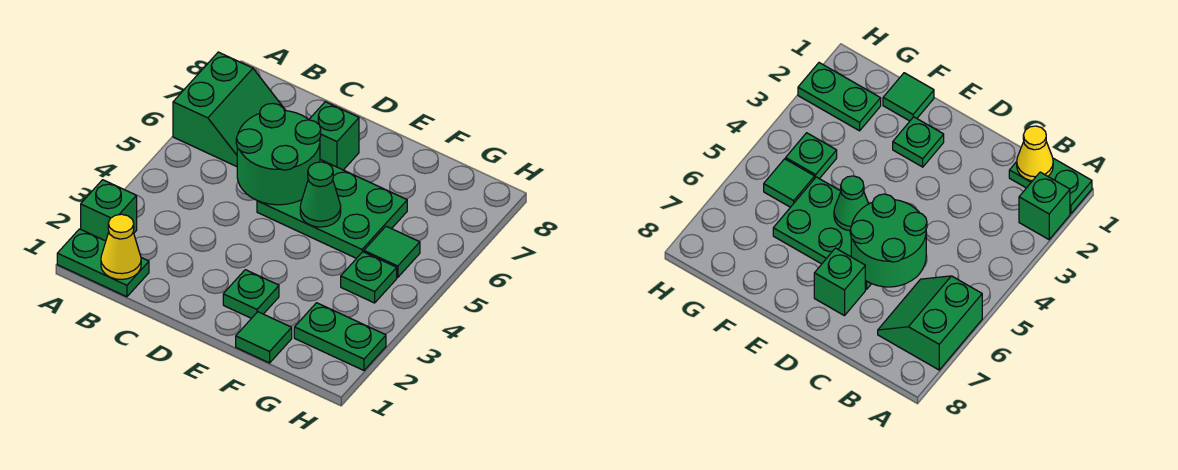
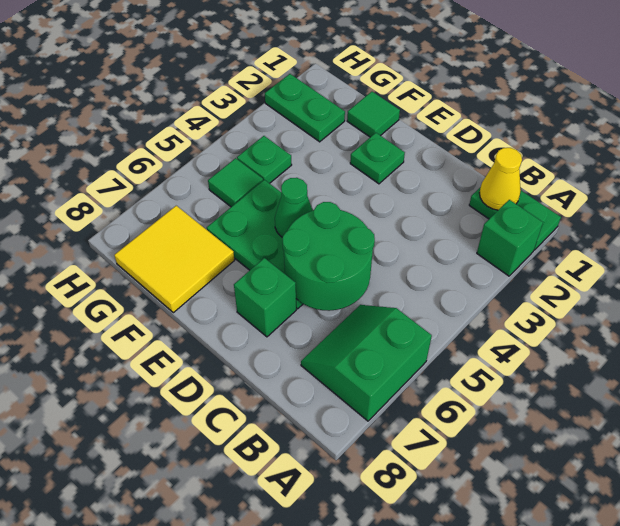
none -> yellow 2x2 tile [114,206,234,313]

